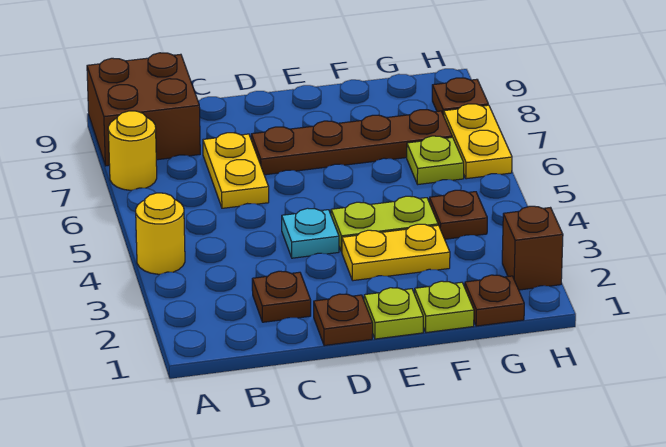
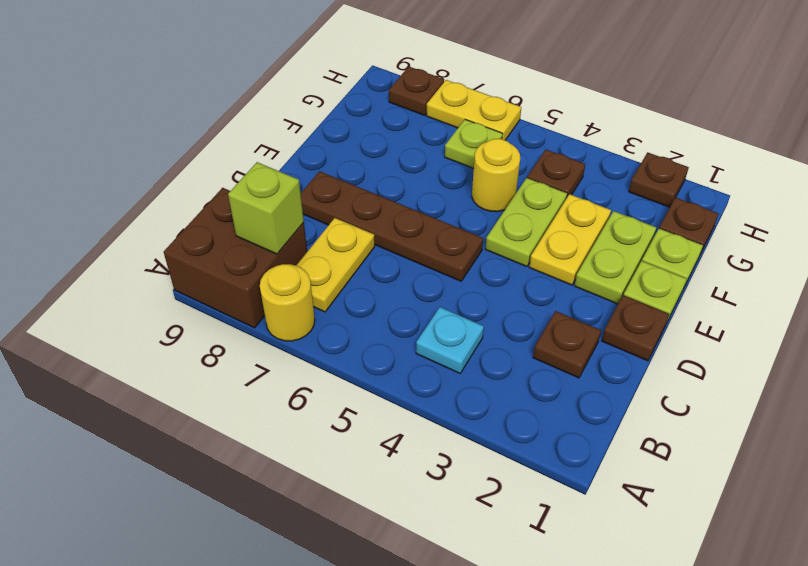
yellow 1x1 round brick [136,193,185,274] -> yellow 1x1 round brick moved to [472,139,520,212]
none -> lime 1x1 brick [228,162,304,254]
yellow 1x2 plate [203,133,269,208] -> yellow 1x2 plate turned to [296,218,375,312]
cyan 1x1 plate [282,208,339,258] -> cyan 1x1 plate moved to [416,307,484,373]
brown 1x4 plate [251,110,452,175] -> brown 1x4 plate turned to [301,171,483,281]
none -> lime 1x2 plate [574,211,656,304]
brown 1x1 brick [502,206,563,290] -> brown 1x1 plate [629,152,689,207]

